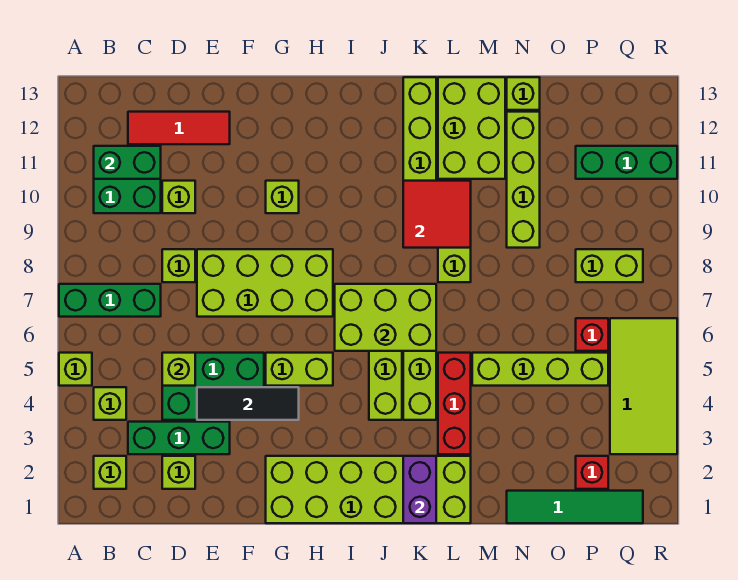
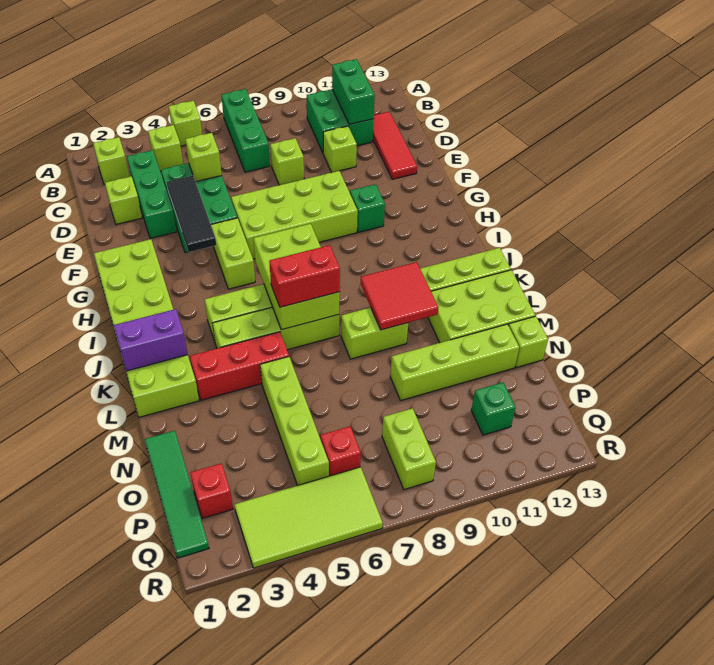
lime 2x4 brick [197,249,333,317] -> lime 2x4 brick turned to [231,171,358,259]
lime 1x1 brick [266,181,299,213] -> green 1x1 brick [350,184,385,232]
none -> red 1x2 brick [269,245,340,307]
green 1x3 brick [576,146,677,179] -> green 1x1 brick [471,382,516,435]

